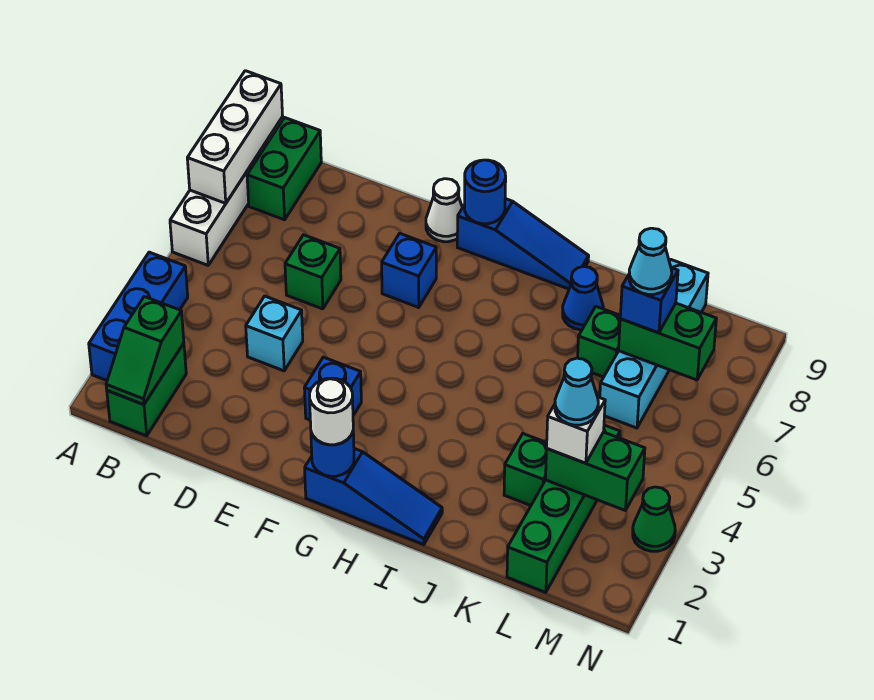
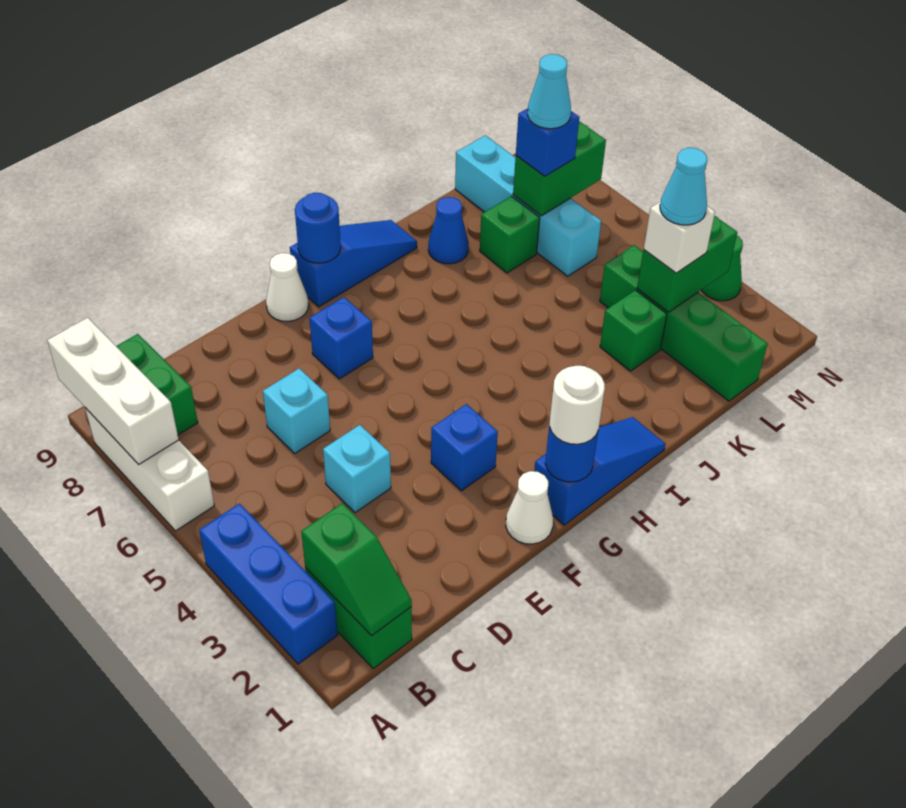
green 1x1 brick [285,235,341,309] -> cyan 1x1 brick [263,368,330,453]
none -> white 1x1 cone [506,471,553,544]

